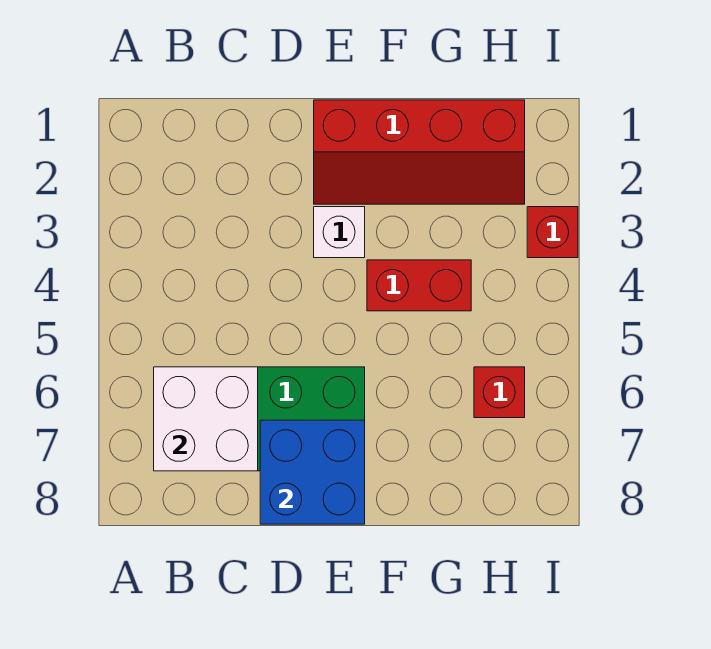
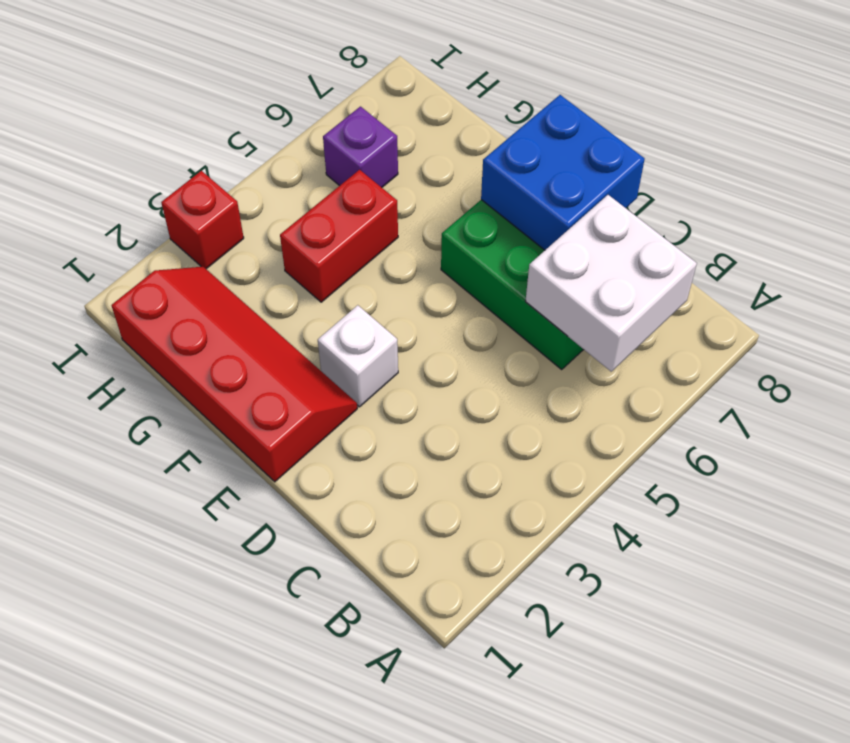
red 1x2 brick [367,260,471,311] -> red 1x2 brick turned to [280,170,398,302]
red 1x1 brick [474,367,525,418] -> purple 1x1 brick [323,107,398,187]

